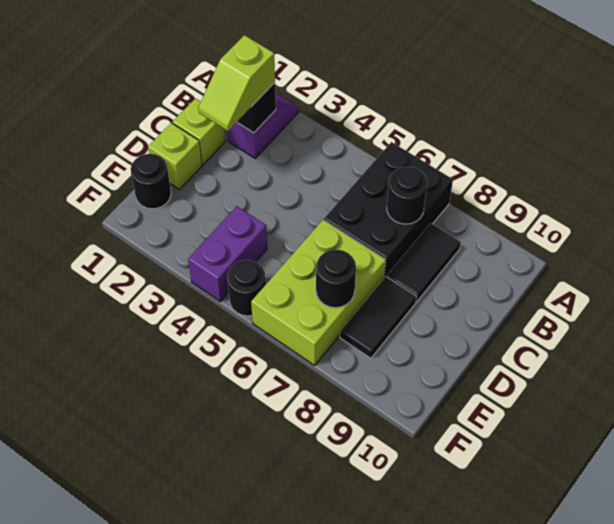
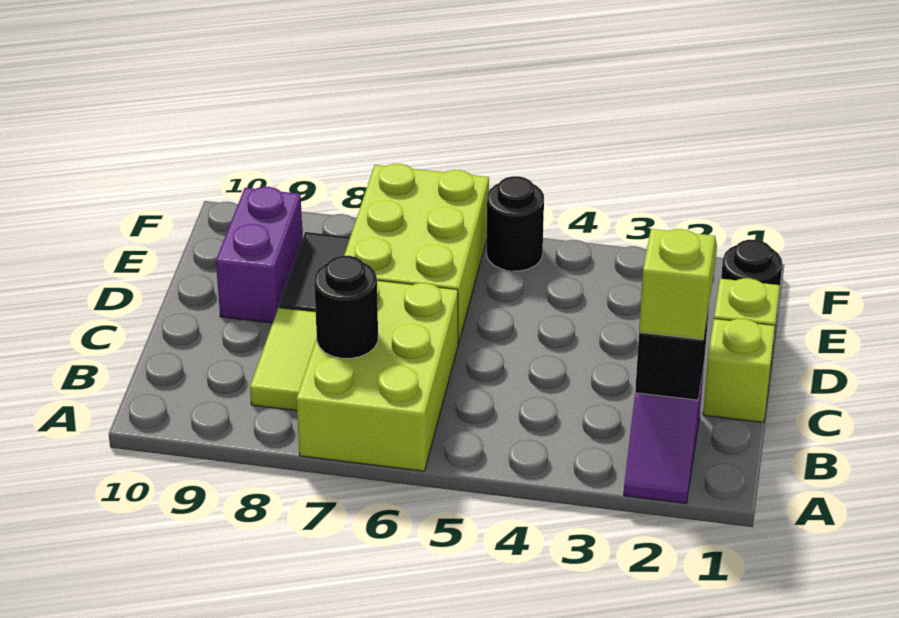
black 2x3 brick [324,142,453,278] -> lime 2x3 brick [296,280,458,471]
black 1x2 tile [387,223,461,302] -> lime 1x2 tile [250,308,317,411]
purple 1x2 brick [188,206,267,301] -> purple 1x2 brick moved to [216,187,303,323]
black 1x1 round brick [316,249,356,308] -> none

